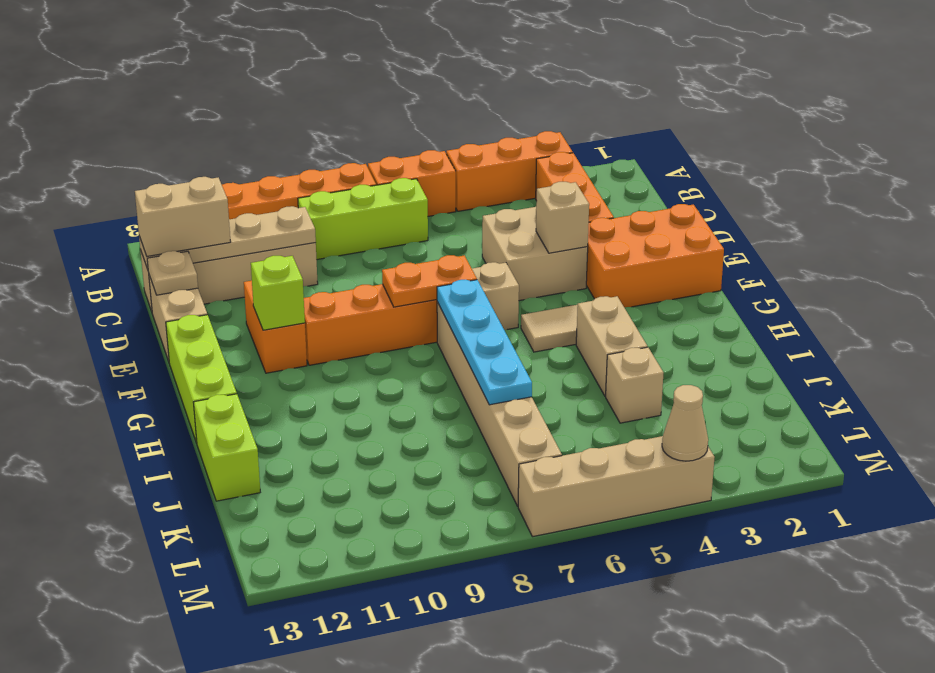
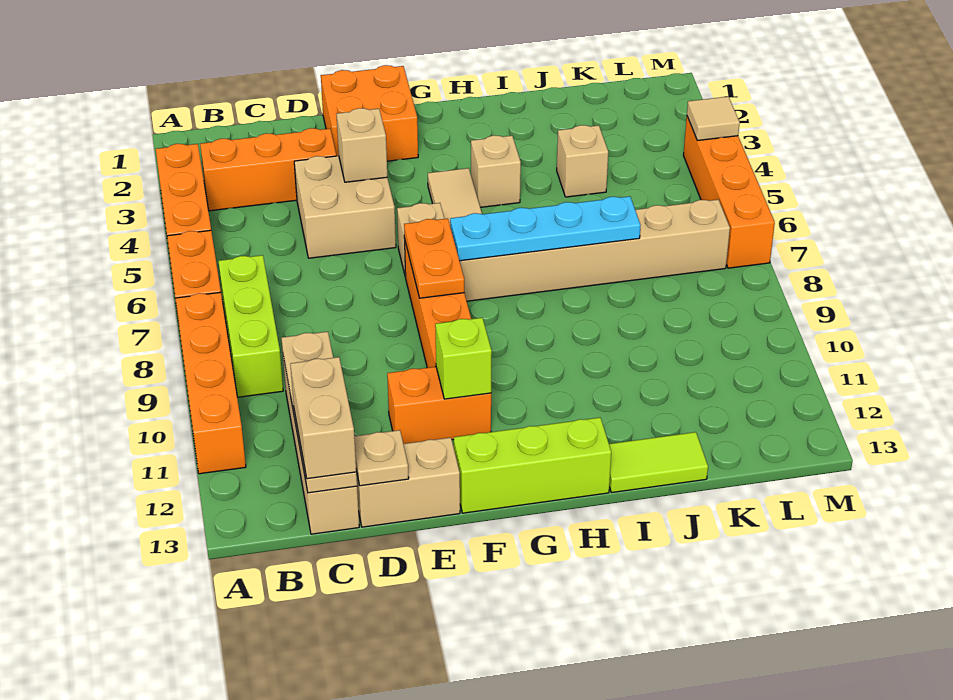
orange 2x3 brick [586,204,724,307] -> orange 2x2 brick [321,65,418,161]
tan 1x2 brick [576,296,647,396] -> tan 1x1 brick [471,135,521,207]
lime 1x2 brick [193,394,260,501] -> lime 1x2 tile [609,432,708,493]
tan 1x4 brick [518,436,715,537] -> orange 1x4 brick [684,117,775,268]
tan 1x1 cone [662,385,708,461] -> tan 1x1 tile [687,97,740,141]

